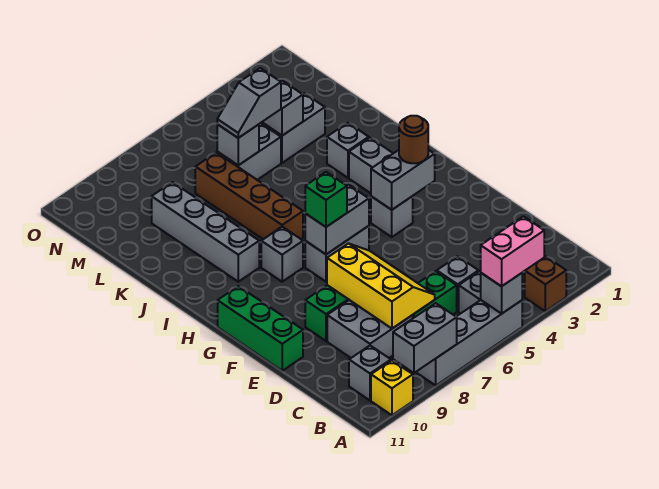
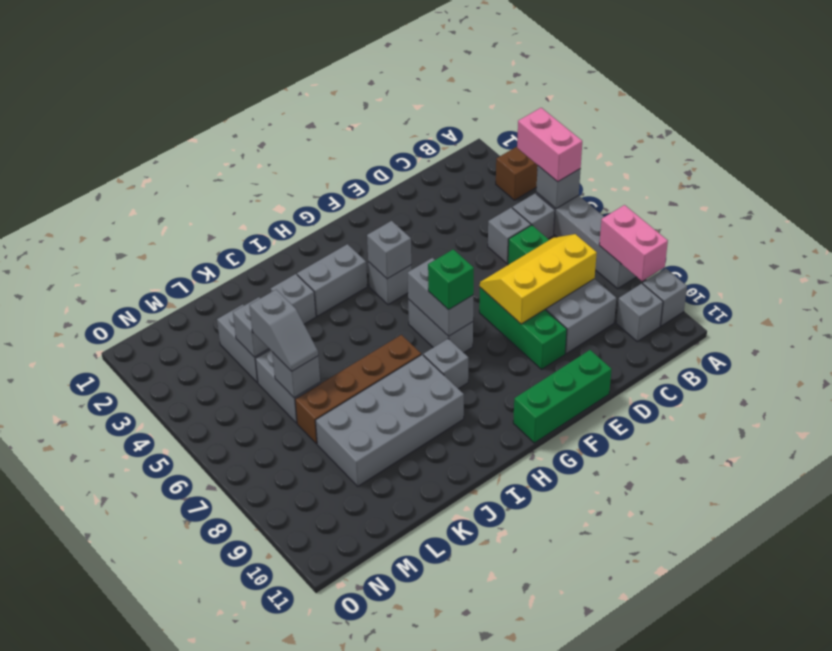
grey 1x2 brick [393,303,457,373] -> pink 1x2 brick [599,205,668,281]
yellow 1x1 brick [371,360,413,415] -> grey 1x1 brick [643,268,687,326]
grey 1x2 brick [371,150,435,210] -> grey 1x1 brick [367,221,411,279]
brown 1x1 round brick [399,116,428,163] -> none
grey 1x4 brick [152,182,259,282] -> grey 2x4 brick [315,355,464,486]

